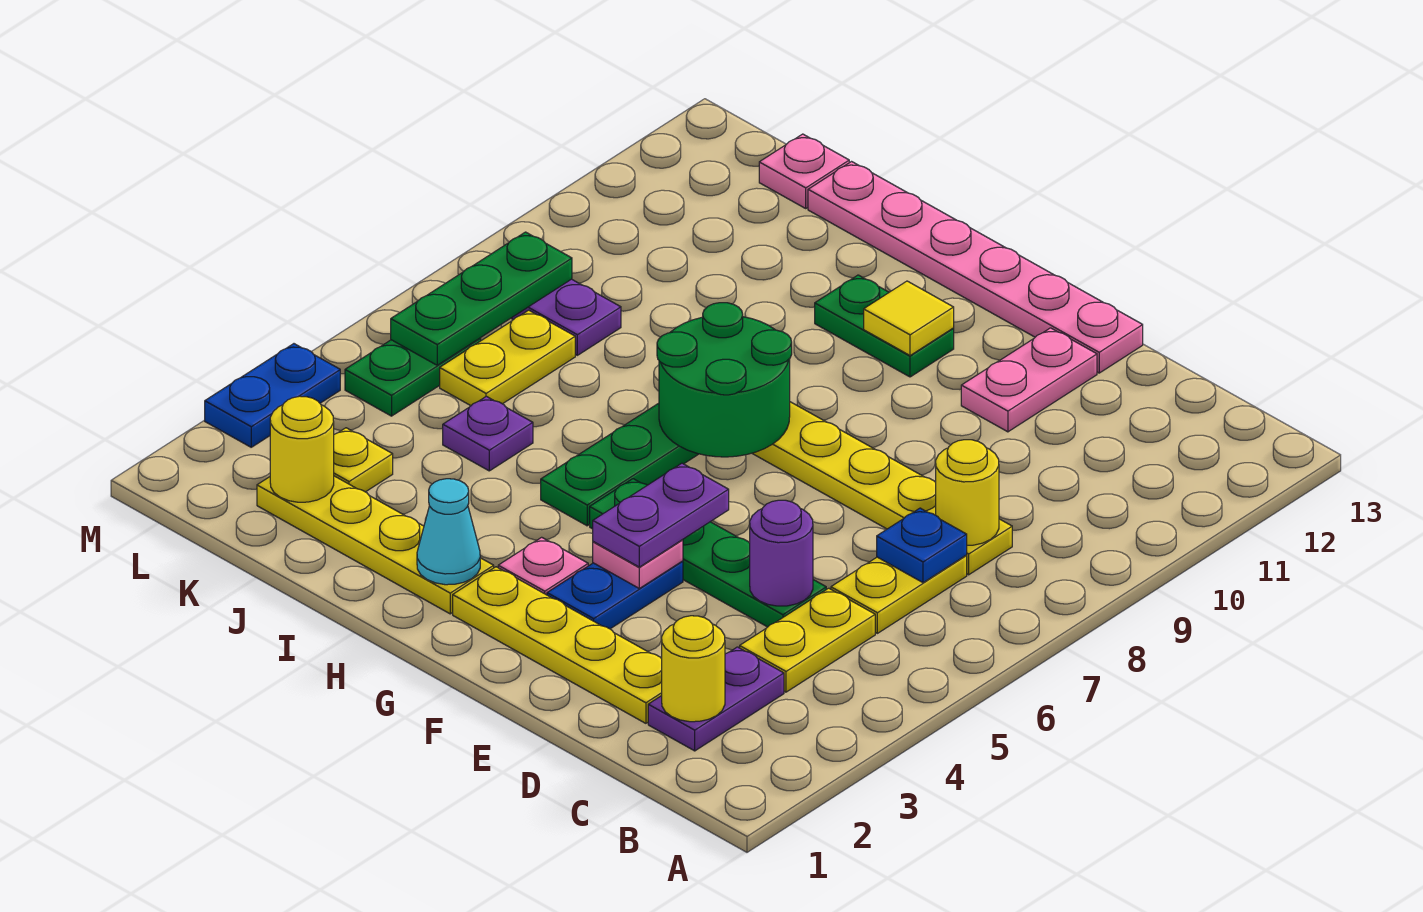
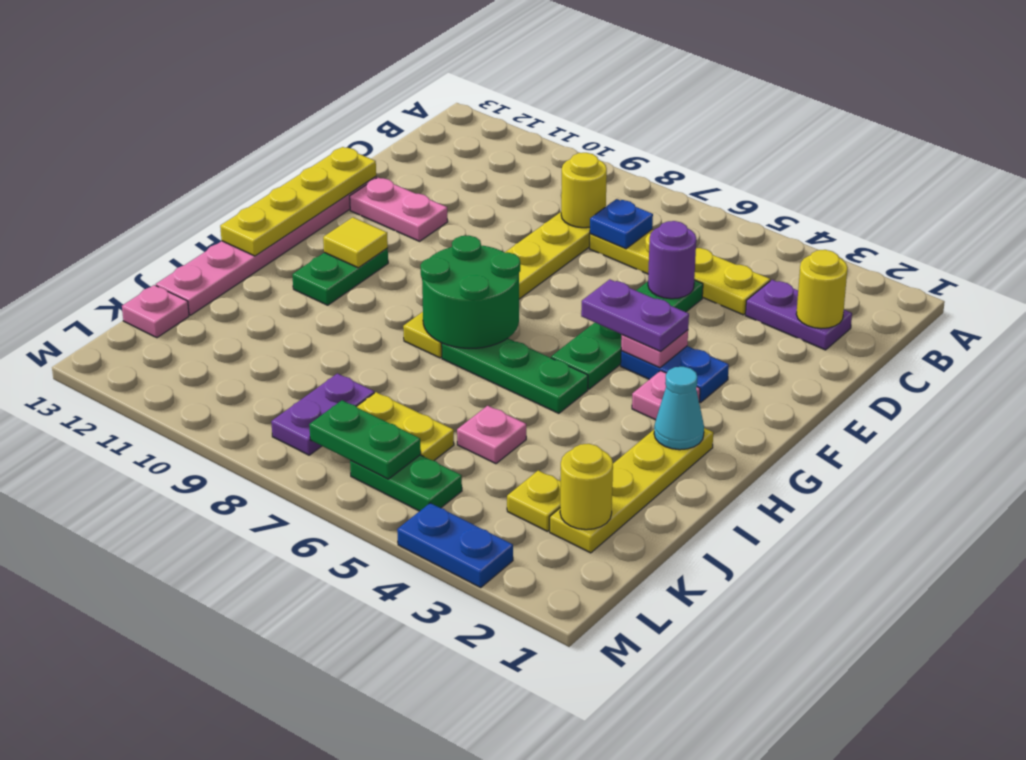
yellow 1x4 plate [453,567,662,723] -> yellow 1x4 plate moved to [220,147,376,256]
purple 1x1 plate [443,396,533,471] -> pink 1x1 plate [457,406,526,464]
green 1x3 plate [391,232,572,365] -> green 1x2 plate [309,400,421,479]

